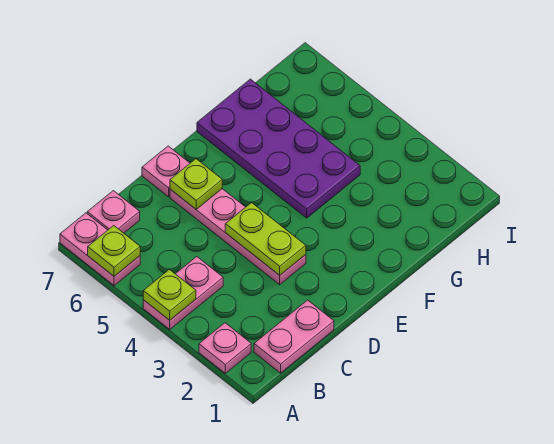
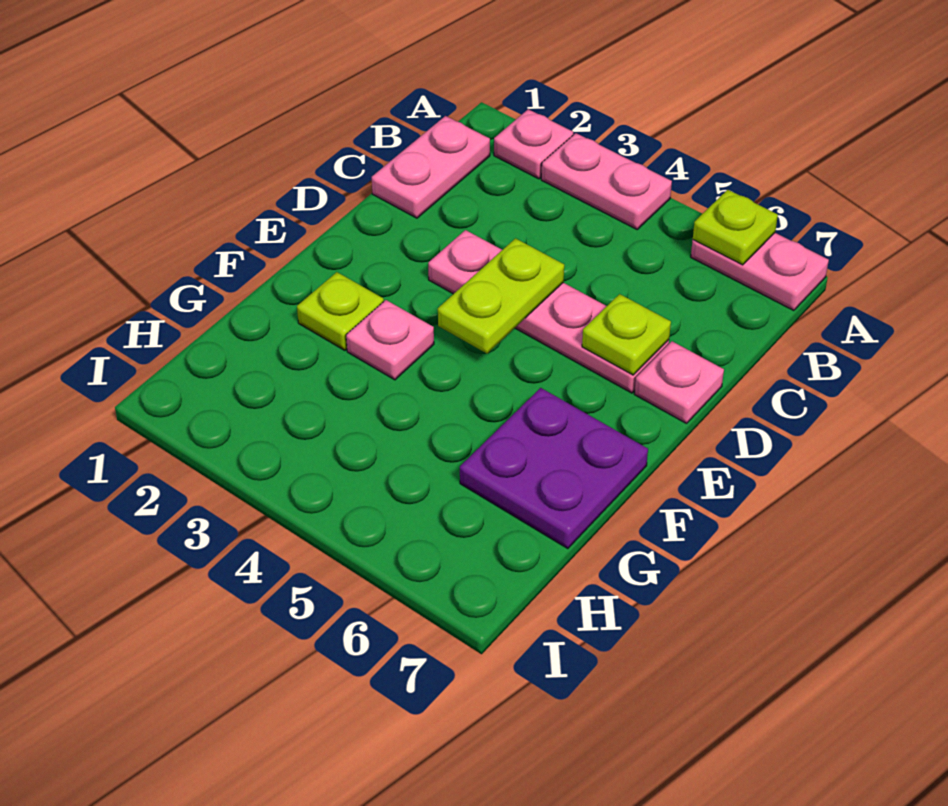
pink 1x2 plate [143,257,223,329] -> pink 1x2 plate turned to [541,133,672,229]
lime 1x1 plate [143,269,196,320] -> lime 1x1 plate moved to [297,272,384,350]
pink 1x1 plate [87,191,140,233] -> pink 1x1 plate moved to [346,300,434,380]
lime 1x2 plate [225,203,306,275] -> lime 1x2 plate turned to [438,238,564,354]
purple 2x4 plate [197,79,360,218] -> purple 2x2 plate [460,388,648,549]

